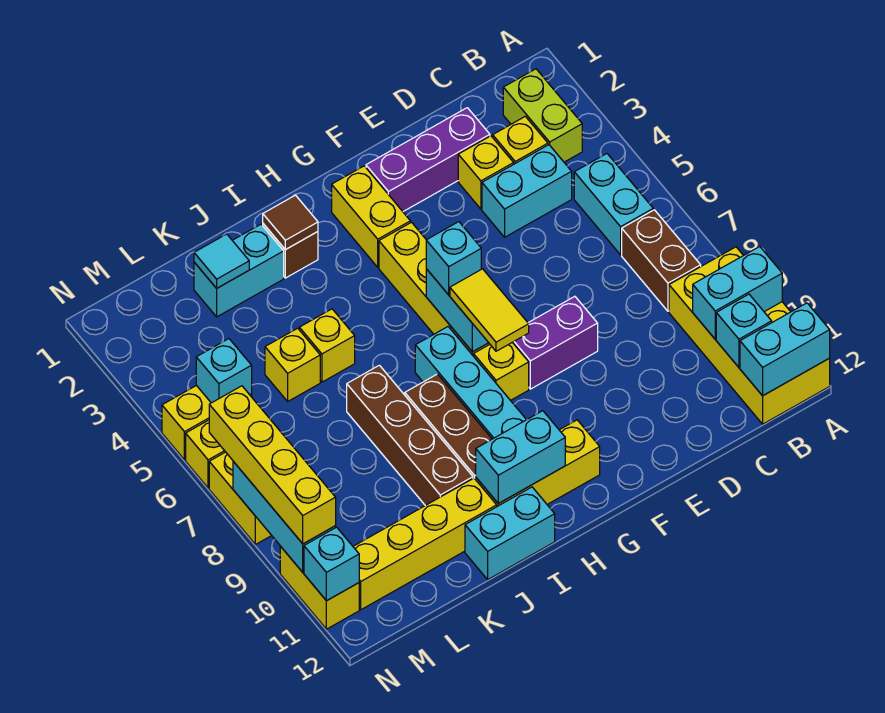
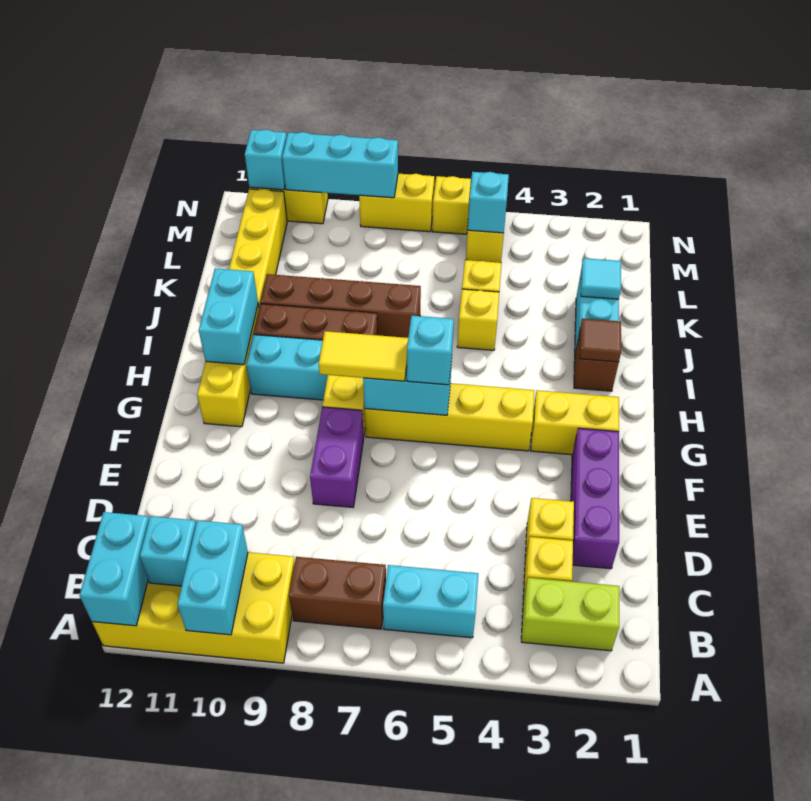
cyan 1x2 brick [482,145,572,237] -> none
cyan 1x2 brick [465,487,555,579] -> none
yellow 1x4 brick [209,386,336,544] -> none

